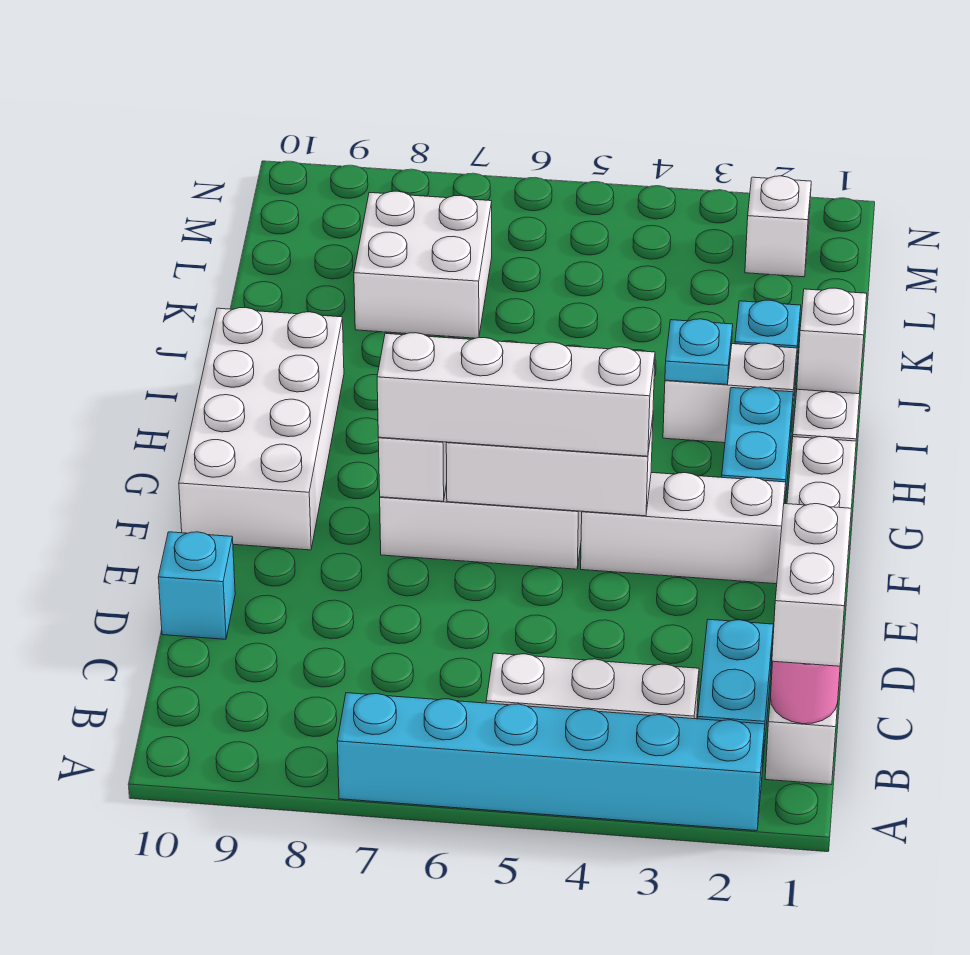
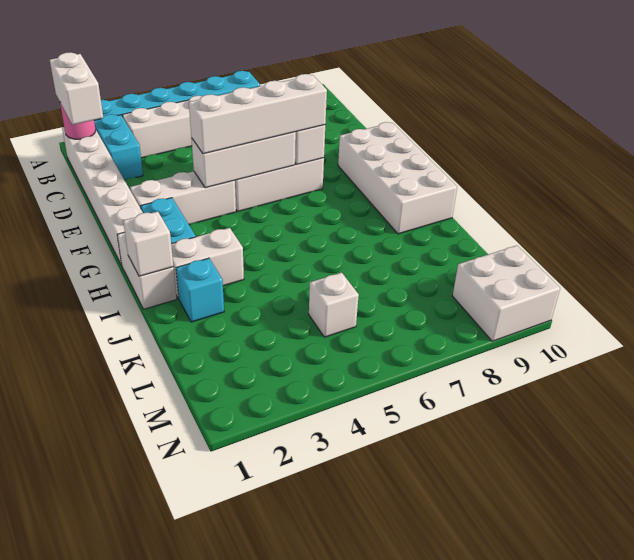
cyan 1x1 brick [158,532,235,639] -> none
cyan 1x1 plate [665,319,733,385] -> none
white 2x2 brick [354,191,492,338] -> white 2x2 brick moved to [453,245,560,341]
white 1x1 brick [745,176,811,277] -> white 1x1 brick moved to [309,273,359,337]

